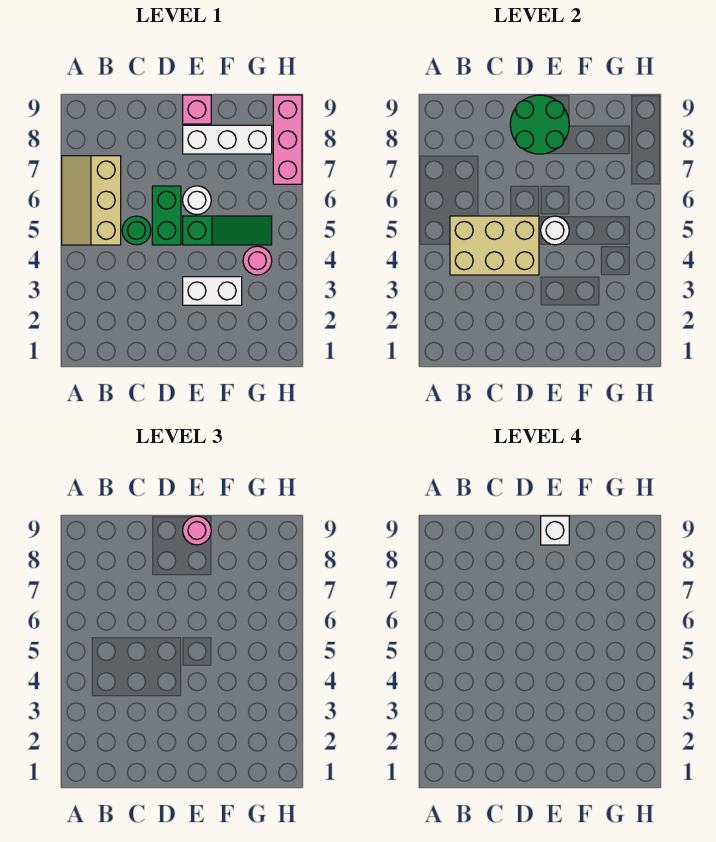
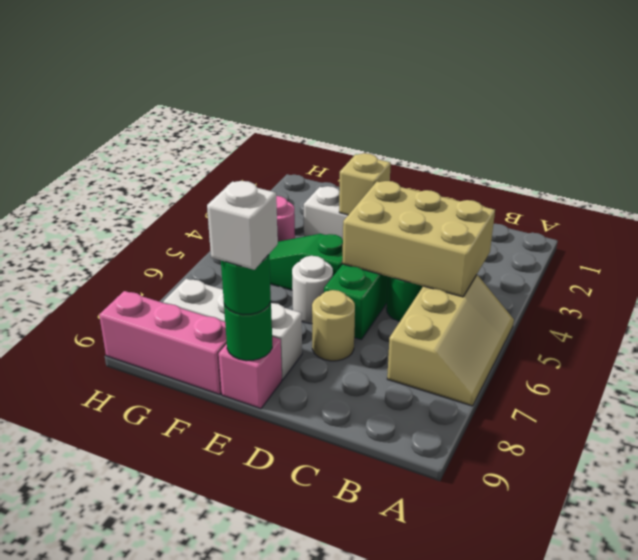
none -> tan 1x1 round brick [312,290,355,361]
green 2x2 round brick [510,95,569,154] -> green 1x1 round brick [224,302,272,361]
none -> tan 1x1 brick [339,153,391,215]
white 1x1 round brick [541,216,569,245] -> none
pink 1x1 round brick [183,516,211,545] -> green 1x1 round brick [221,255,271,315]
pink 1x3 brick [273,95,302,184] -> pink 1x3 brick turned to [99,291,227,395]

